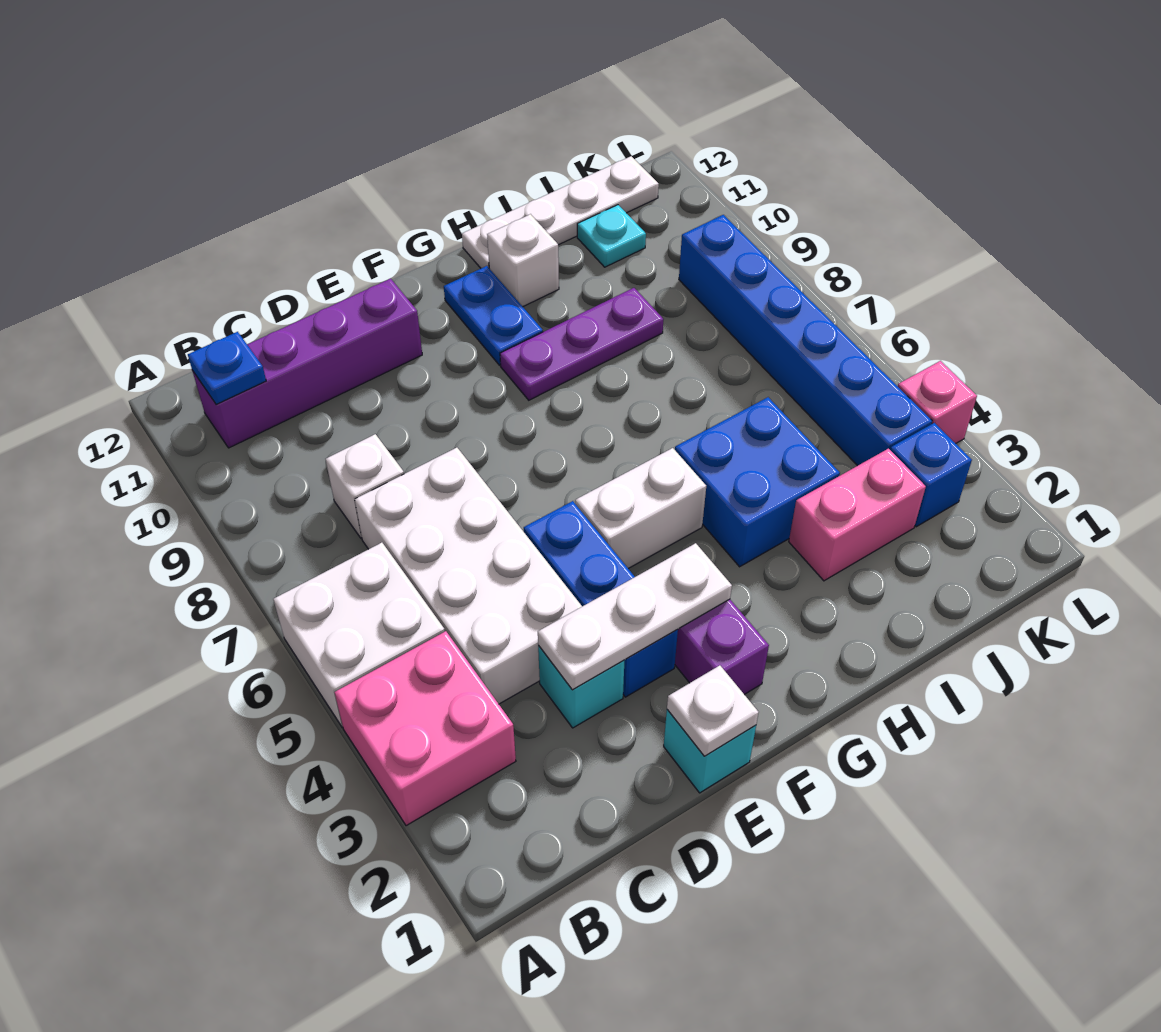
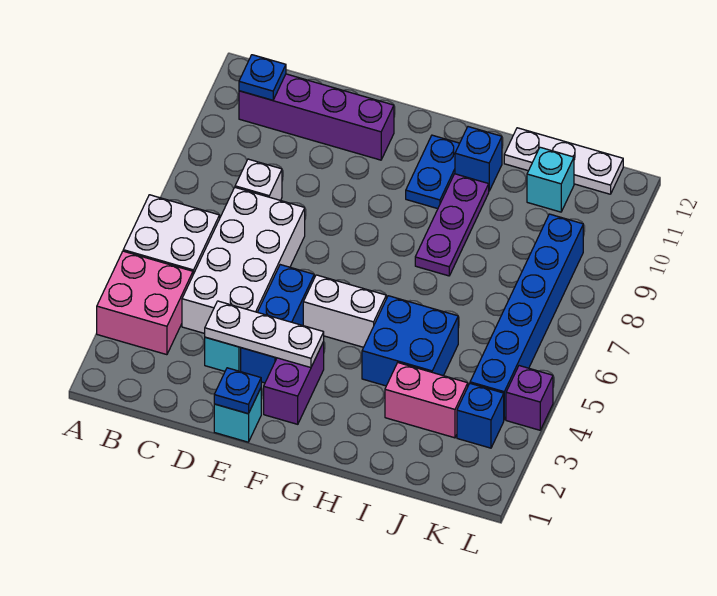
white 1x1 plate [667,665,759,756] -> blue 1x1 plate [214,368,261,414]
purple 1x3 plate [500,288,663,400] -> purple 1x3 plate turned to [415,174,489,276]
white 1x1 brick [487,214,559,307] -> blue 1x1 brick [455,127,502,191]
white 1x4 plate [462,156,659,268] -> white 1x3 plate [504,128,623,194]
cyan 1x1 plate [577,205,646,267] -> cyan 1x1 brick [527,147,574,212]
pink 1x1 brick [898,361,977,443] -> purple 1x1 brick [506,366,553,430]

